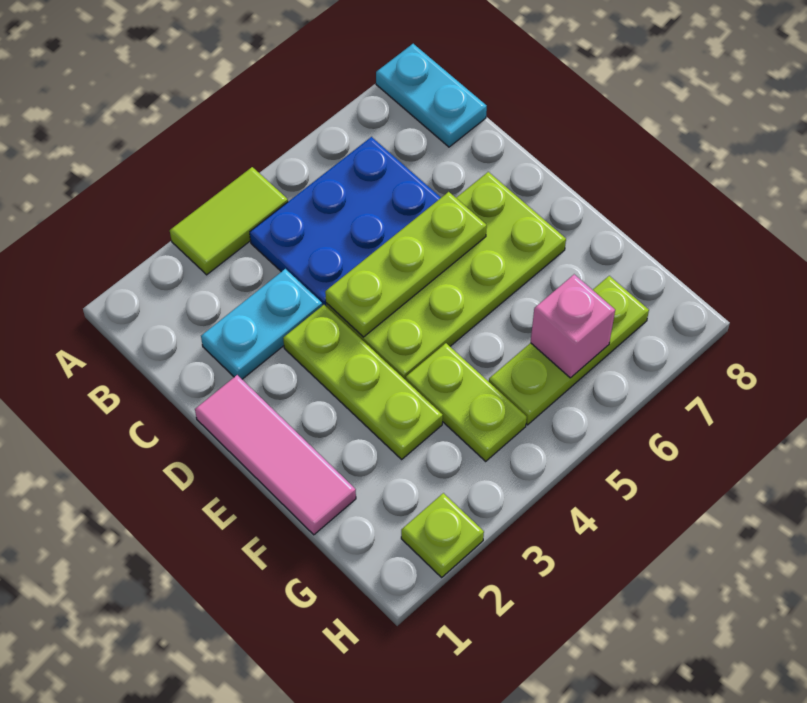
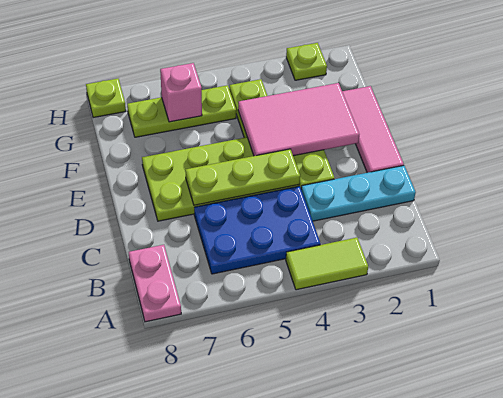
cyan 1x2 plate [376,44,487,147] -> pink 1x2 plate [129,245,181,322]
cyan 1x2 plate [201,269,322,379] -> cyan 1x3 plate [301,166,416,221]
none -> pink 2x3 tile [238,83,359,156]
none -> lime 1x1 plate [86,79,126,118]

